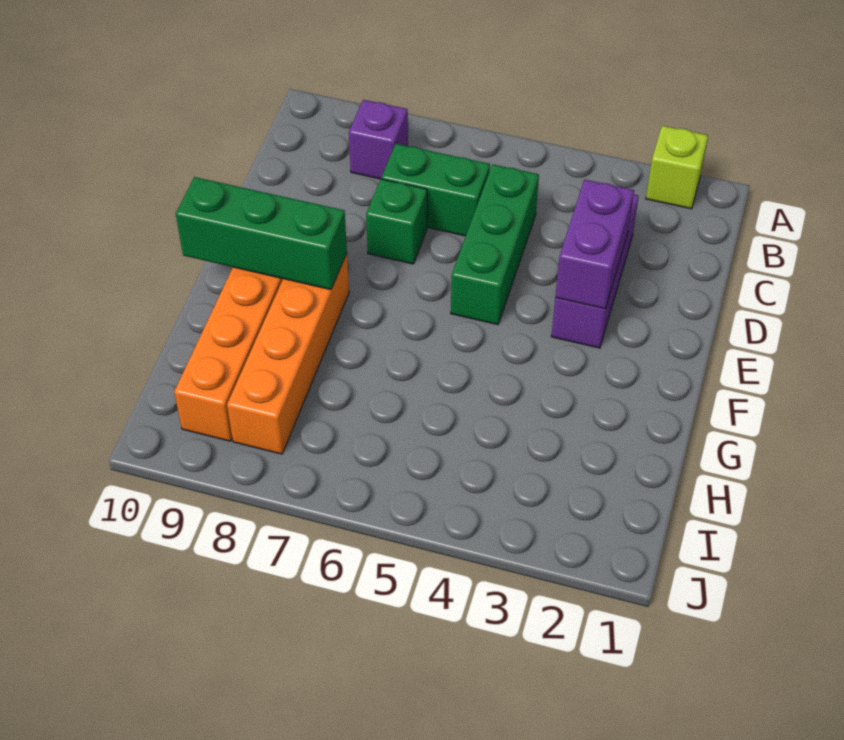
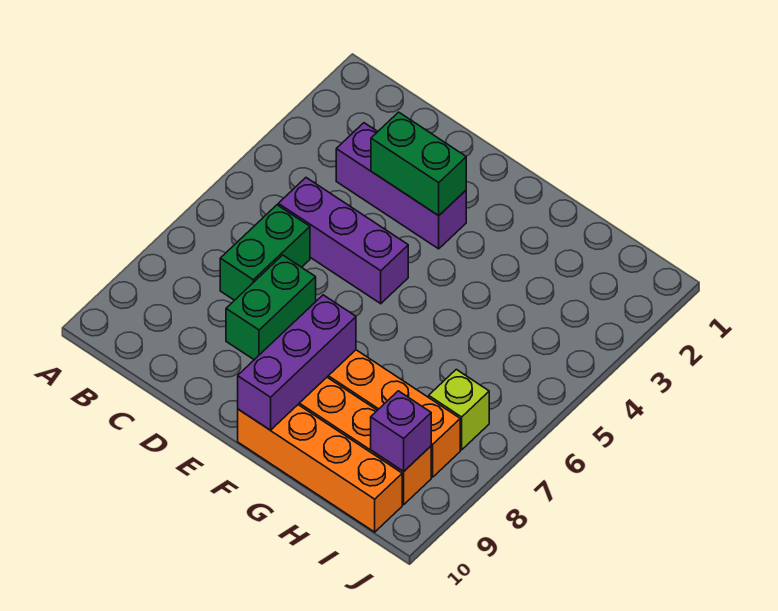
lime 1x1 brick [646,126,708,209] -> lime 1x1 brick moved to [429,369,489,450]
purple 1x1 brick [349,100,408,179] -> purple 1x1 brick moved to [371,391,431,471]
green 1x3 brick [451,164,539,325] -> purple 1x3 brick [278,178,408,304]
purple 1x2 brick [555,179,634,309] -> green 1x2 brick [371,112,466,216]
green 1x1 brick [366,179,427,264] -> green 1x2 brick [226,255,316,360]
green 1x3 brick [176,177,347,290] -> purple 1x3 brick [238,295,356,430]
none -> orange 1x4 brick [238,405,402,532]

